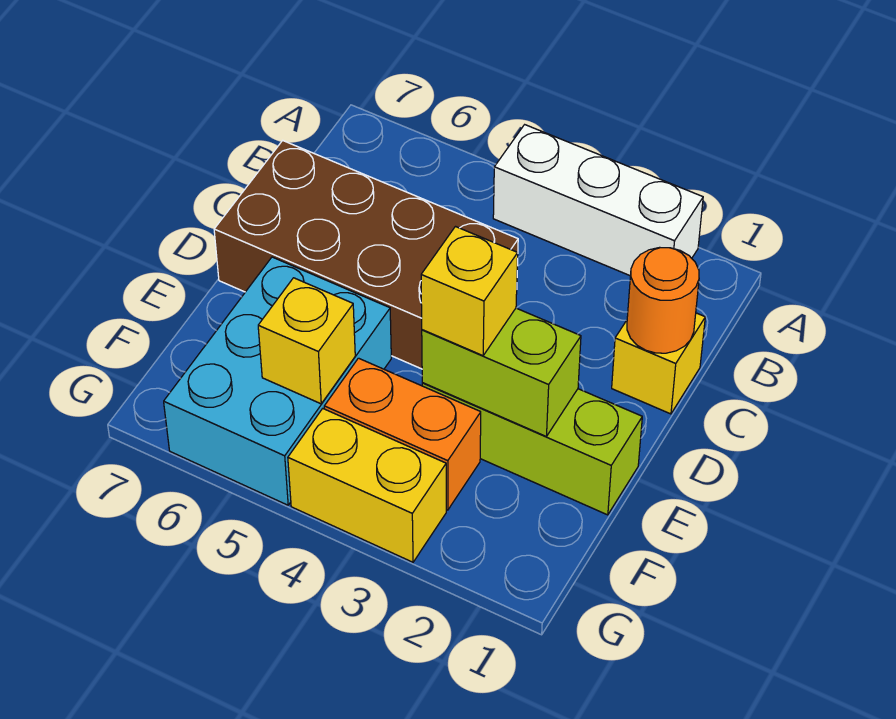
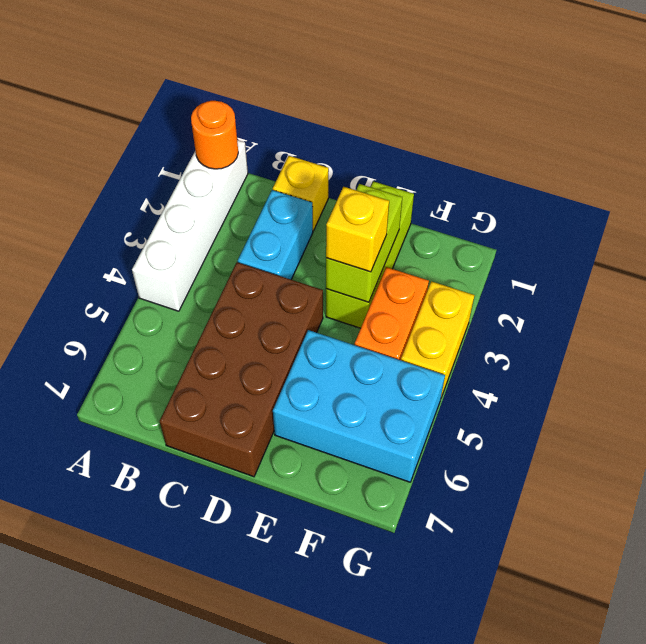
white 1x3 brick [493,125,703,276] -> white 1x4 brick [132,140,248,311]
orange 1x1 round brick [627,247,699,353] -> orange 1x1 round brick moved to [191,101,238,169]
none -> cyan 1x2 brick [238,190,313,279]
yellow 1x1 brick [258,278,355,404] -> none

